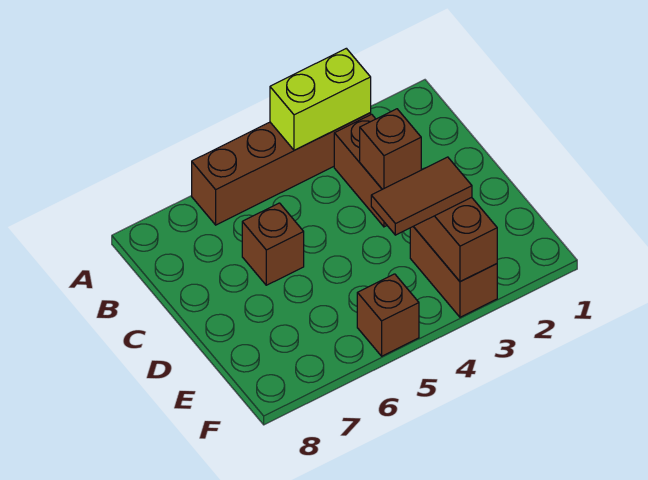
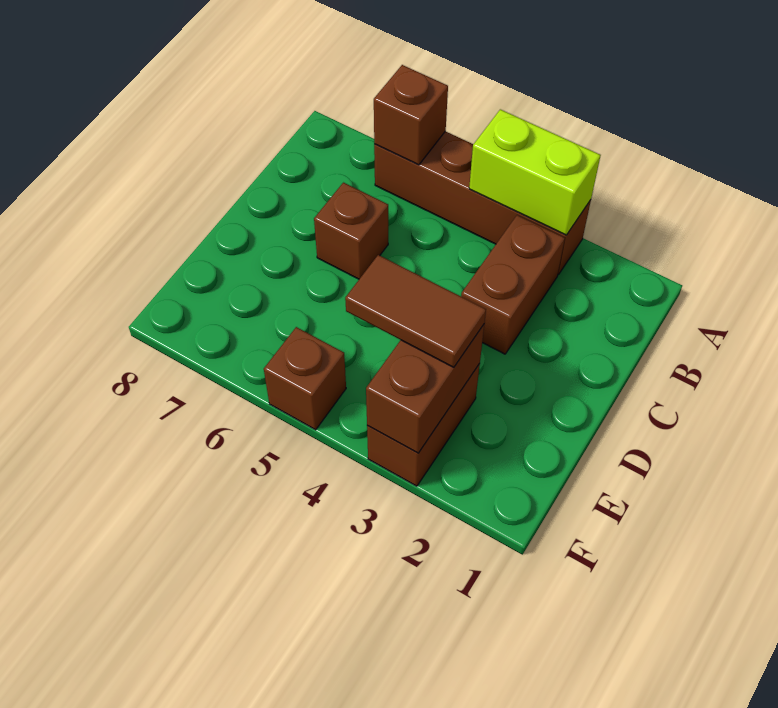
brown 1x1 brick [360,109,421,189] -> brown 1x1 brick moved to [374,65,448,165]

